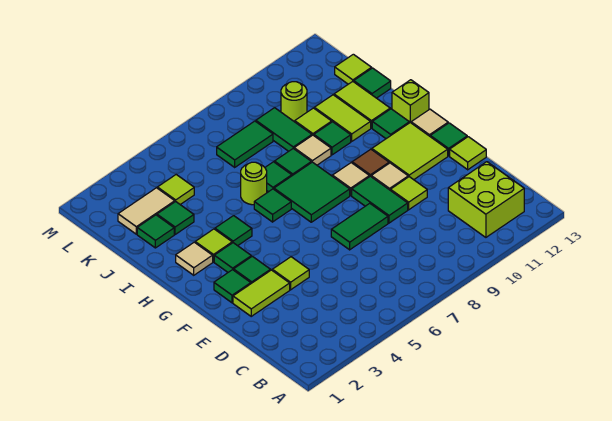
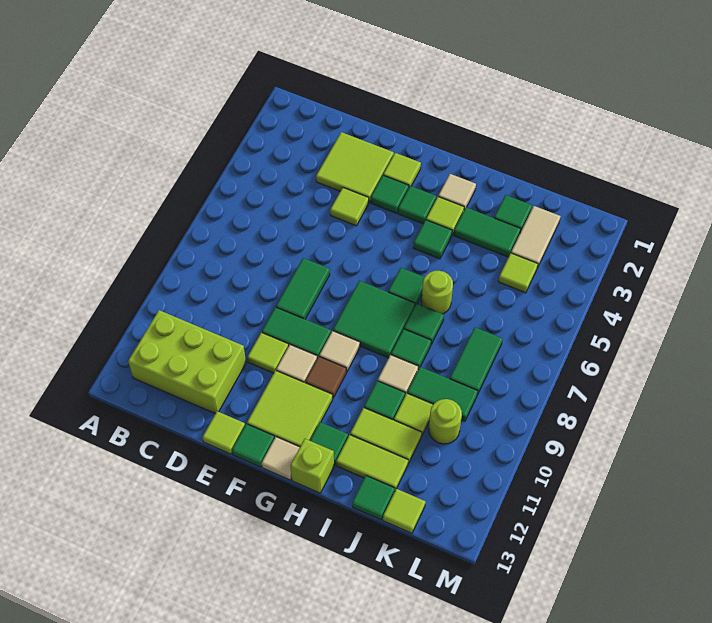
lime 2x2 brick [448,162,524,237] -> lime 2x3 brick [128,310,246,414]
lime 1x2 tile [233,270,290,316] -> lime 2x2 tile [316,132,394,202]
green 1x1 tile [214,270,251,303] -> lime 1x1 tile [383,153,421,187]
green 1x1 tile [157,201,194,235] -> green 1x2 tile [454,207,521,257]

